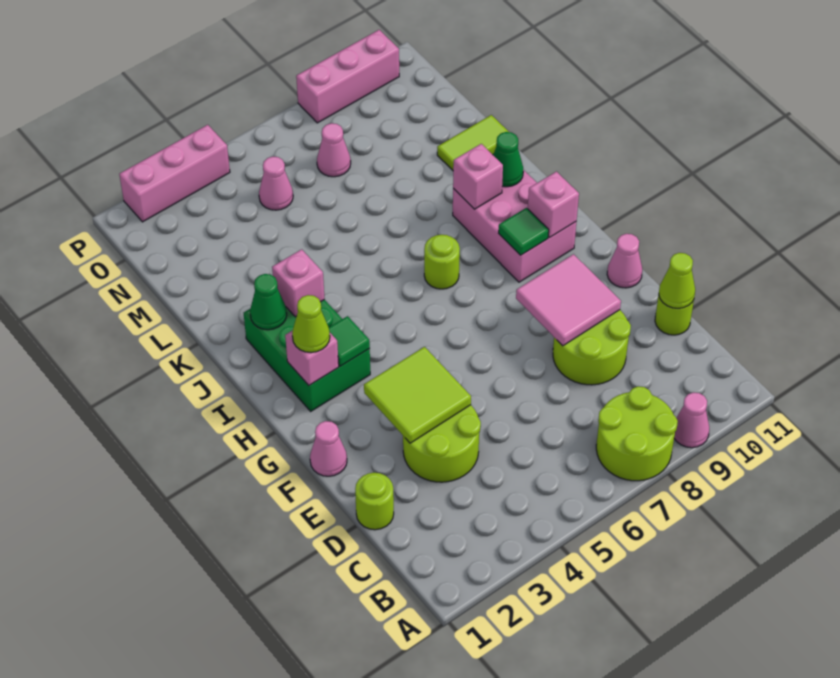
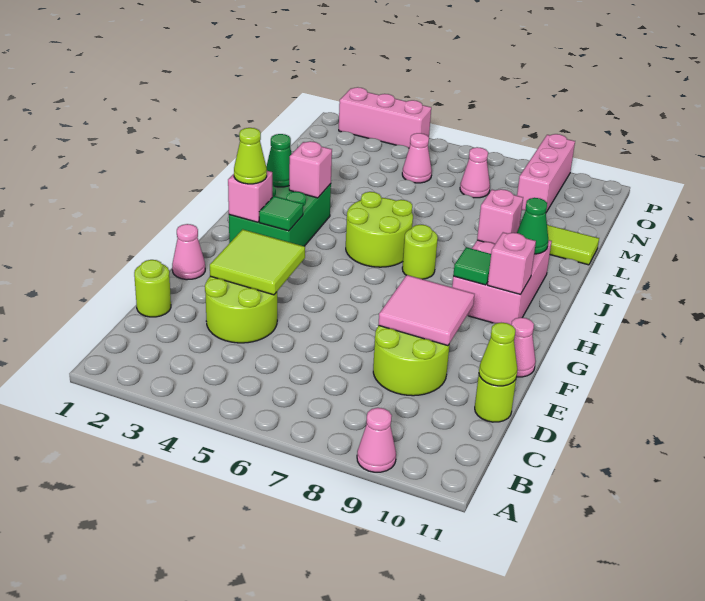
lime 2x2 round brick [596,386,678,481] -> lime 2x2 round brick moved to [346,192,413,267]
pink 1x3 brick [296,30,399,123] -> pink 1x3 brick turned to [517,134,575,212]

